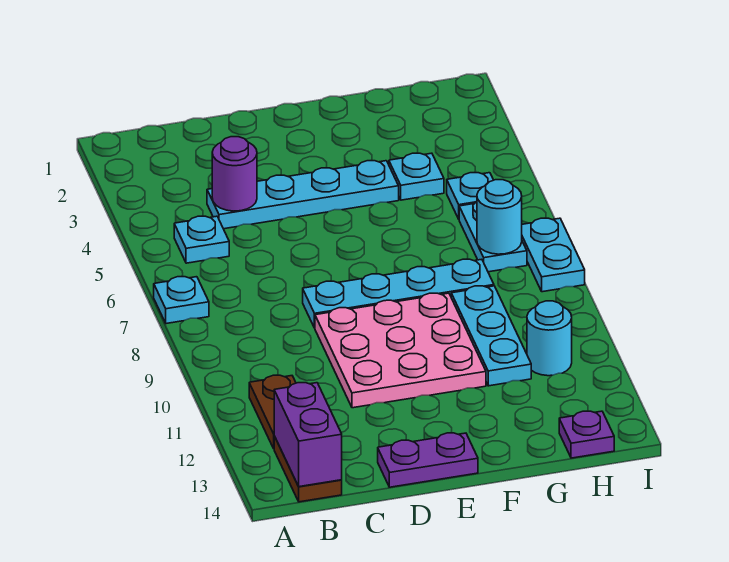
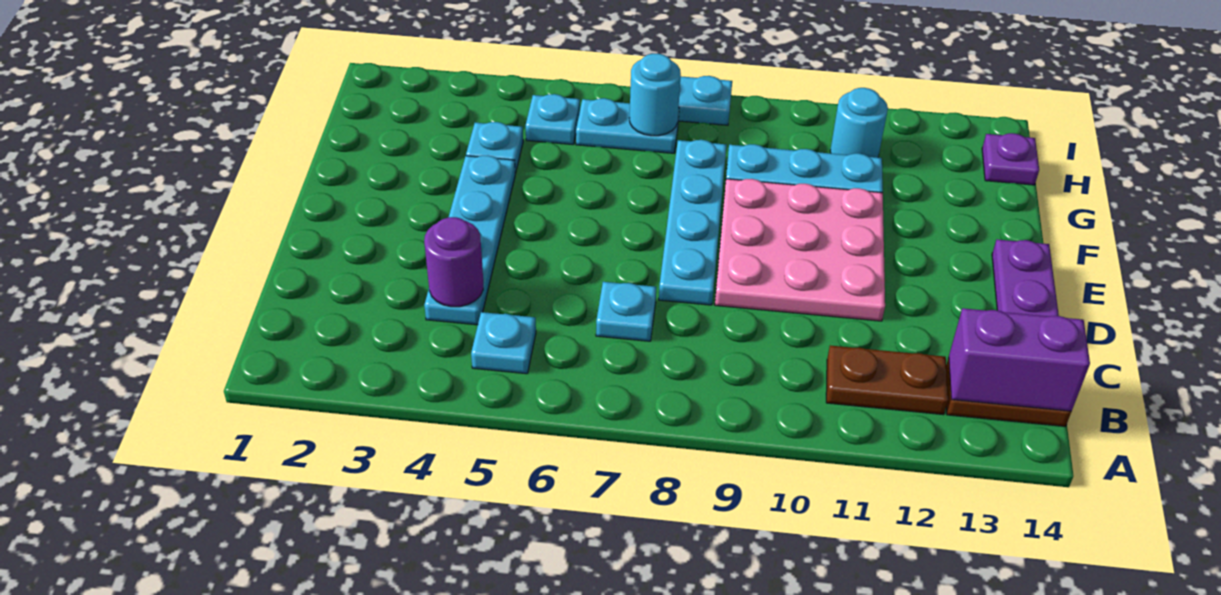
cyan 1x1 plate [154,277,209,324] -> cyan 1x1 plate moved to [596,282,656,341]

